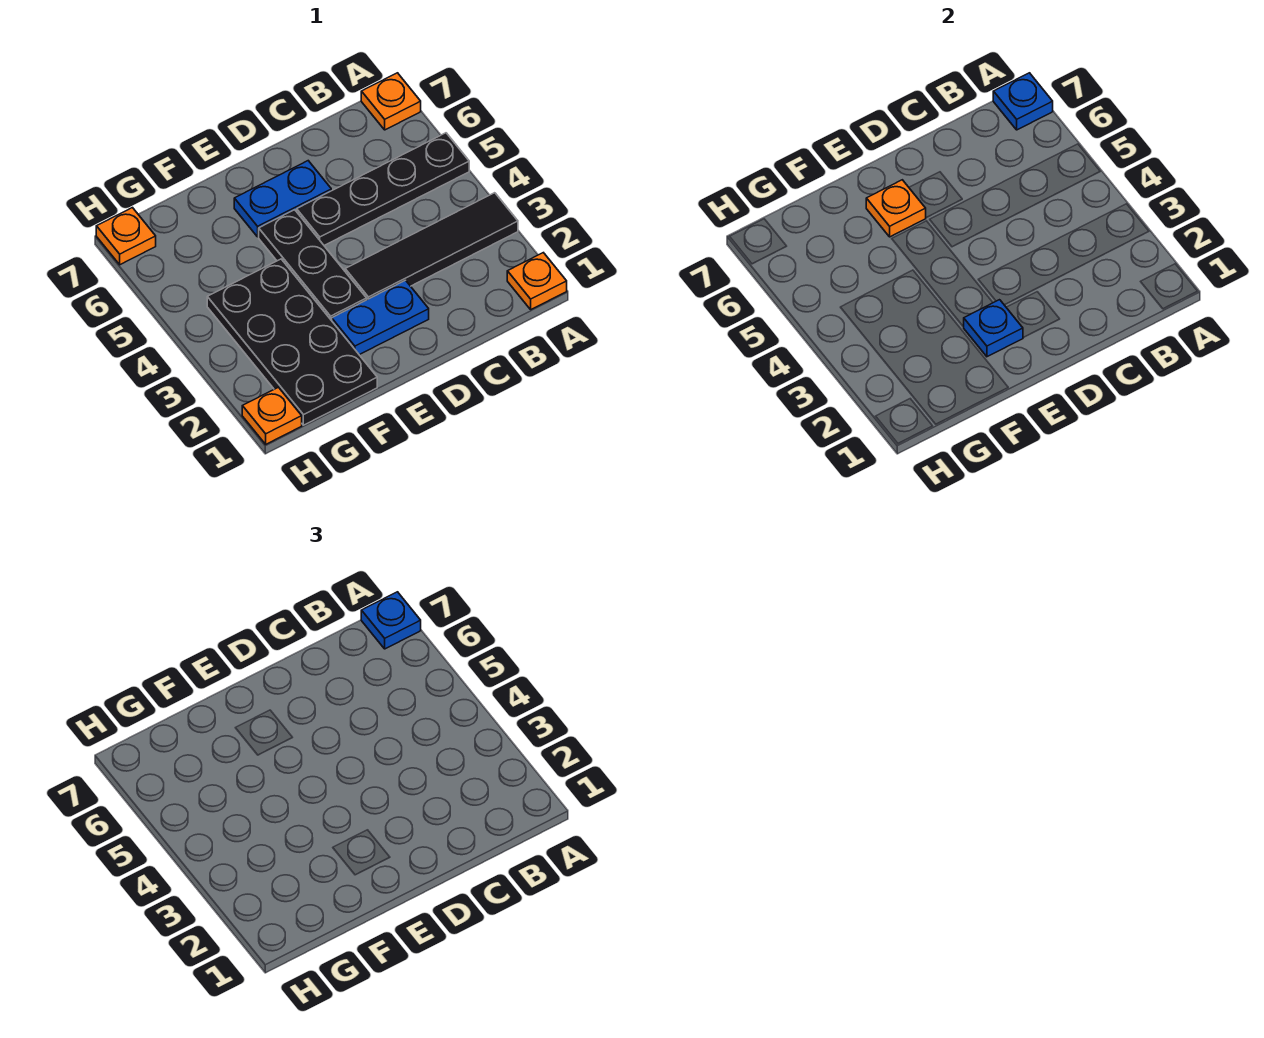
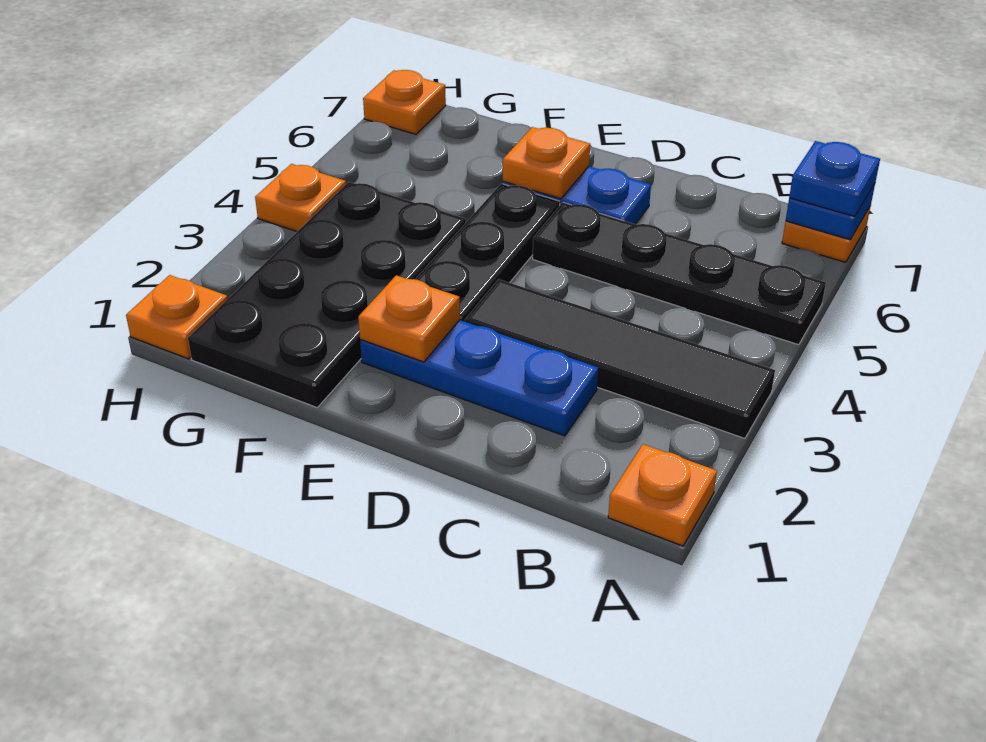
blue 1x2 plate [332,280,429,355] -> blue 1x3 plate [360,320,598,436]
blue 1x1 plate [964,300,1023,357] -> orange 1x1 plate [358,275,460,362]
none -> orange 1x1 plate [255,164,346,231]

